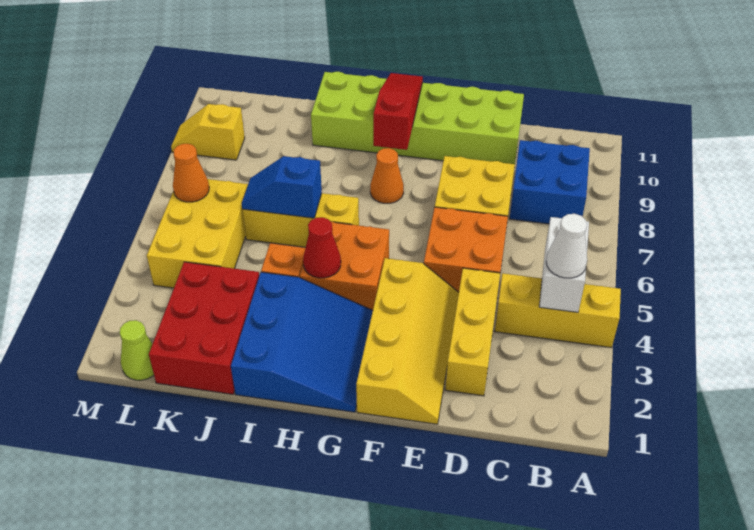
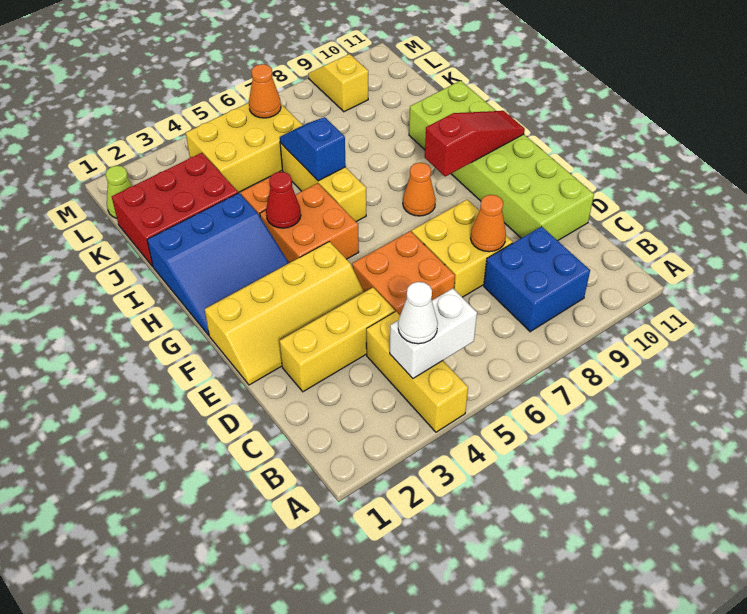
none -> orange 1x1 cone [470,195,506,252]

